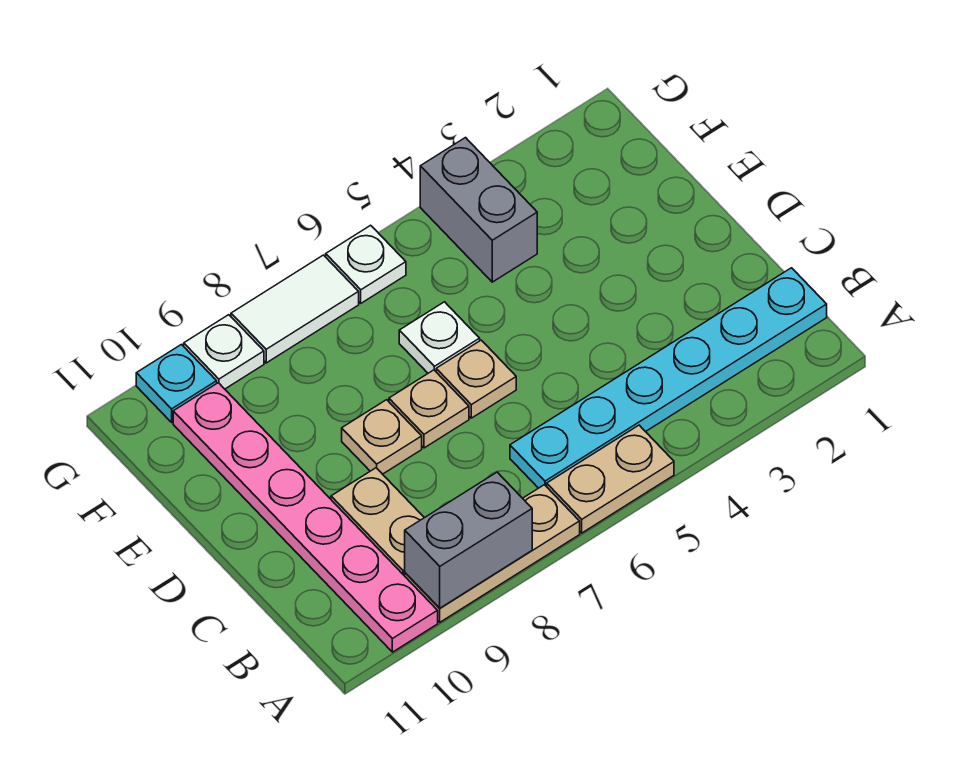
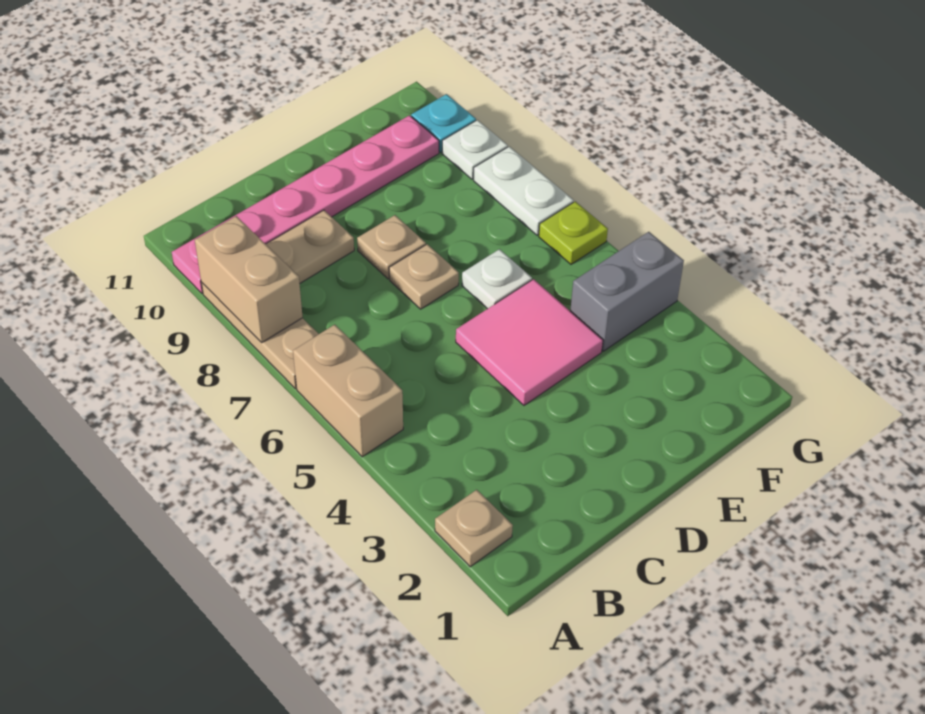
tan 1x2 plate [547,425,674,533] -> tan 1x2 brick [293,325,403,457]
grey 1x2 brick [405,472,532,608] -> tan 1x2 brick [195,216,303,343]
cyan 1x6 plate [510,268,827,488] -> none
none -> pink 2x2 tile [456,279,603,405]
tan 1x1 plate [436,340,516,418] -> tan 1x1 plate moved to [435,490,513,567]
white 1x1 plate [326,225,406,303] -> lime 1x1 plate [539,201,608,264]
white 1x2 tile [231,255,359,363] -> white 1x2 plate [474,146,574,235]

